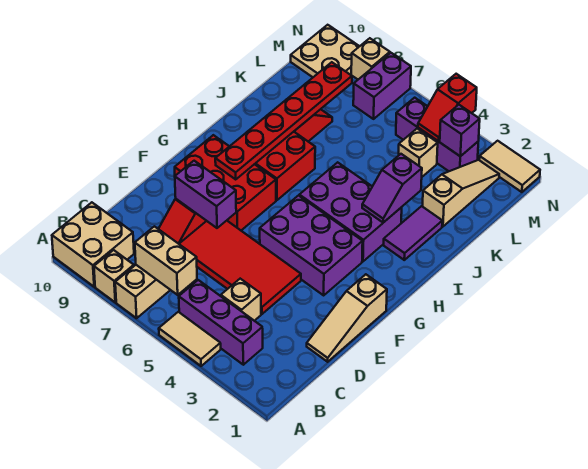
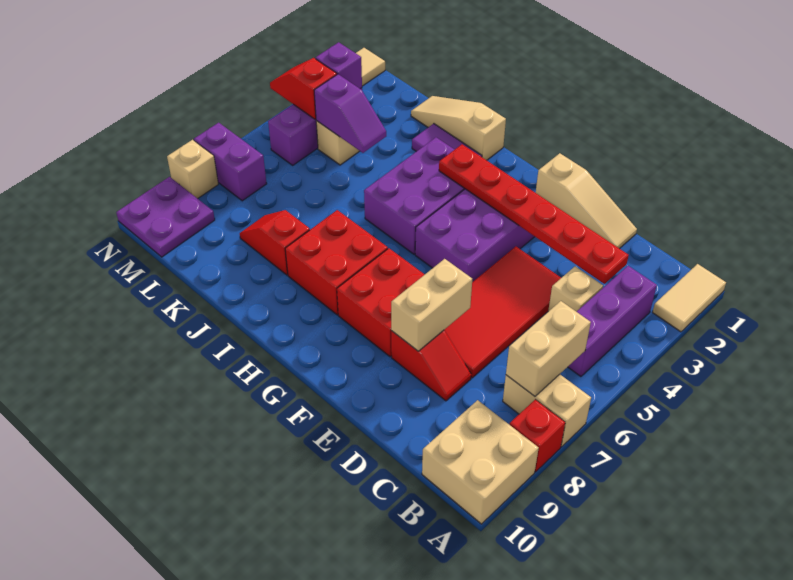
tan 1x2 tile [159,312,221,366] -> tan 1x2 tile moved to [652,264,726,332]
tan 1x1 brick [94,250,134,302] -> red 1x1 brick [510,399,565,472]
purple 1x2 brick [175,161,236,228] -> tan 1x2 brick [391,259,472,351]
red 2x3 brick [175,135,276,230] -> red 2x2 brick [337,248,425,357]
red 1x6 plate [215,62,352,179] -> red 1x6 plate moved to [439,144,629,284]
purple 1x2 slope [362,154,422,223] -> purple 1x2 slope moved to [314,74,386,153]
tan 1x3 slope [422,160,499,226] -> tan 1x3 slope moved to [411,96,506,160]
red 1x2 slope [418,74,477,141] -> red 1x2 slope turned to [270,58,337,119]
tan 2x2 plate [291,25,359,77] -> purple 2x2 plate [116,177,215,257]

